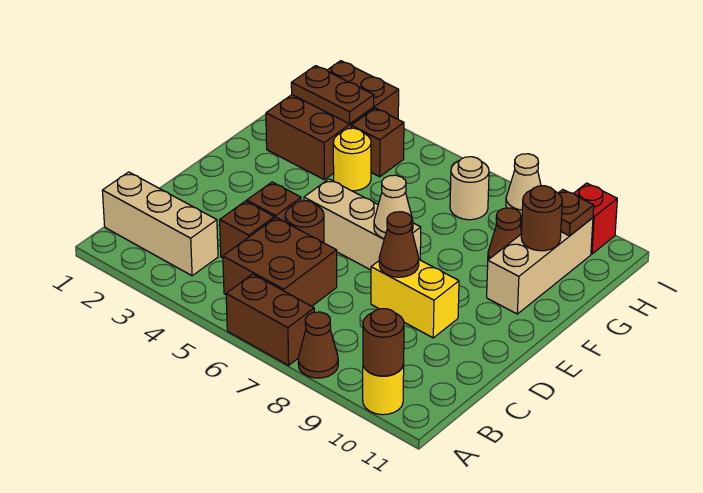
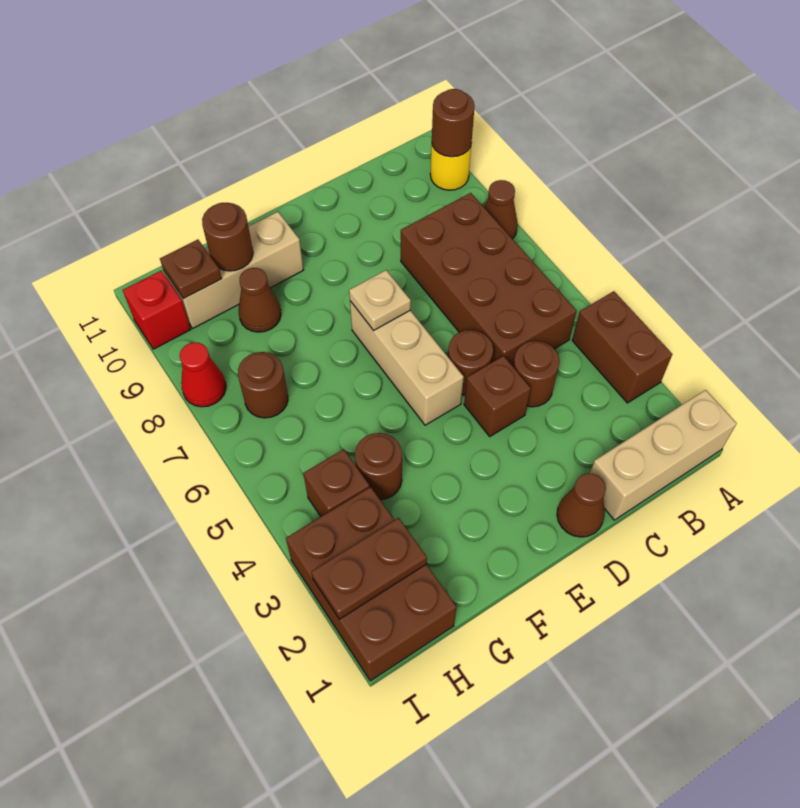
brown 1x2 brick [226,274,314,365] -> brown 1x2 brick moved to [572,291,672,403]
tan 1x3 brick [102,172,218,276] -> tan 1x3 brick turned to [590,390,737,520]
brown 2x2 brick [223,218,337,306] -> brown 2x4 brick [401,193,577,366]
brown 1x1 brick [220,201,275,258] -> brown 1x1 round brick [513,341,560,407]
yellow 1x2 brick [371,260,459,338] -> none
brown 1x1 cone [379,212,419,277] -> brown 1x1 cone moved to [557,473,606,537]
tan 1x1 cone [374,175,413,239] -> tan 1x1 plate [349,270,411,330]
brown 2x3 brick [266,61,399,180] -> brown 2x3 brick turned to [286,487,457,681]
yellow 1x1 round brick [333,128,371,191] -> brown 1x1 round brick [355,433,402,500]
brown 1x2 plate [291,66,374,124] -> brown 1x2 plate turned to [311,518,427,619]
tan 1x1 round brick [450,157,489,220] -> brown 1x1 round brick [238,352,288,418]
tan 1x1 cone [506,154,541,216] -> red 1x1 cone [180,342,226,407]

